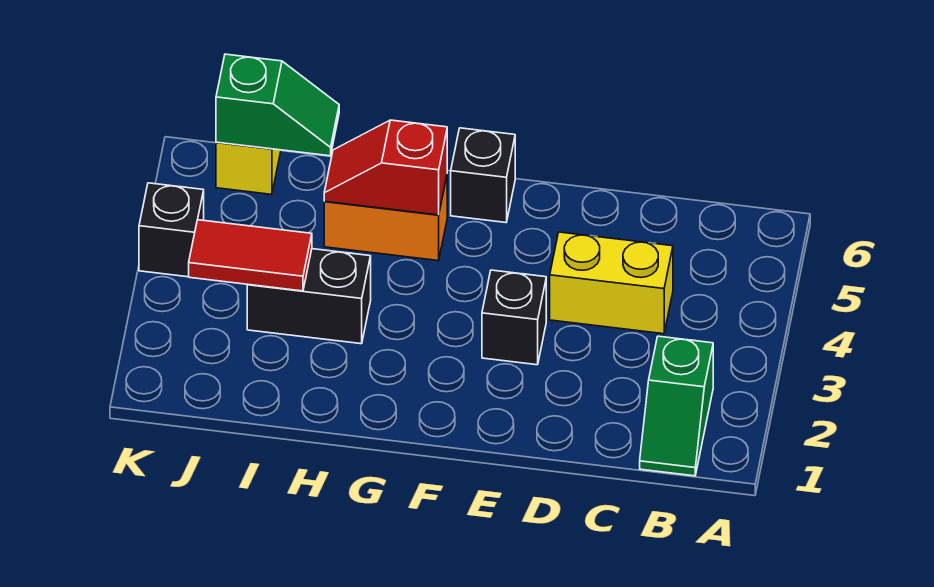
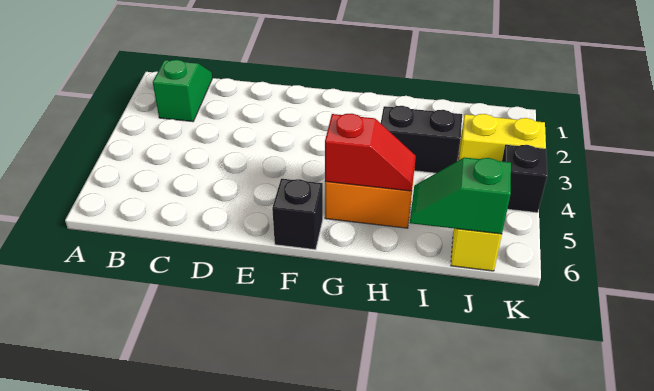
yellow 1x2 brick [550,232,673,334] -> yellow 1x2 brick moved to [458,114,546,161]
black 1x1 brick [482,270,546,365] -> none
red 1x2 tile [189,220,312,291] -> none

